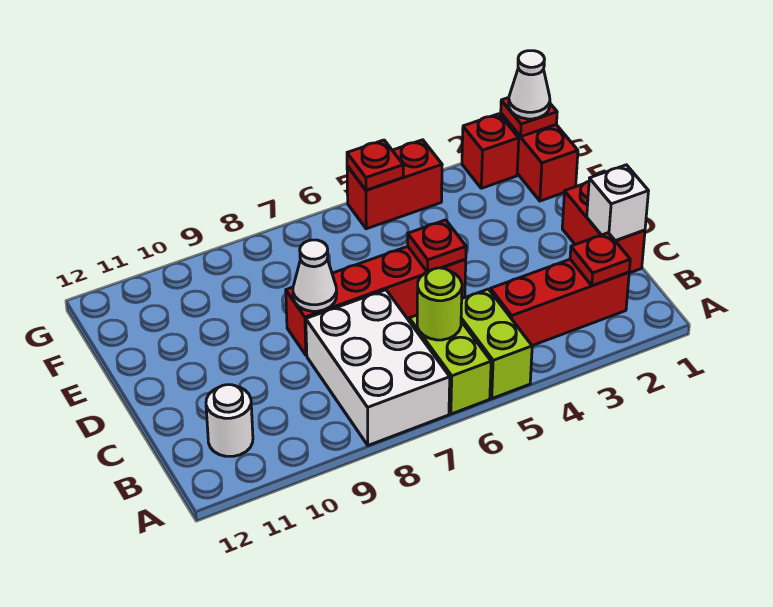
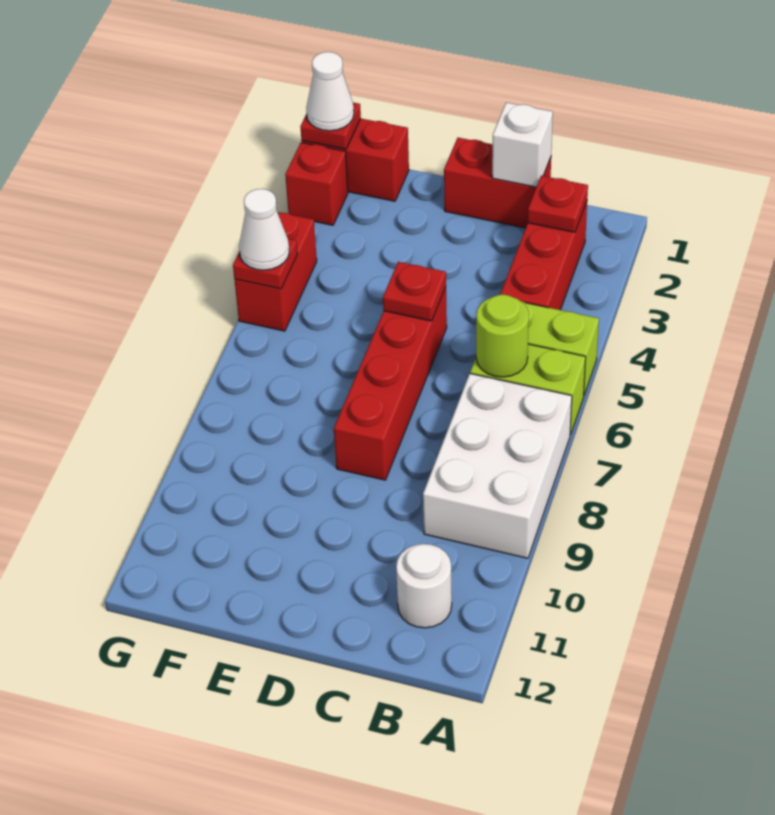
white 2x3 brick [306,290,450,445] -> white 2x3 brick turned to [423,374,572,558]
white 1x1 cone [293,240,337,311] -> white 1x1 cone moved to [239,189,289,270]

